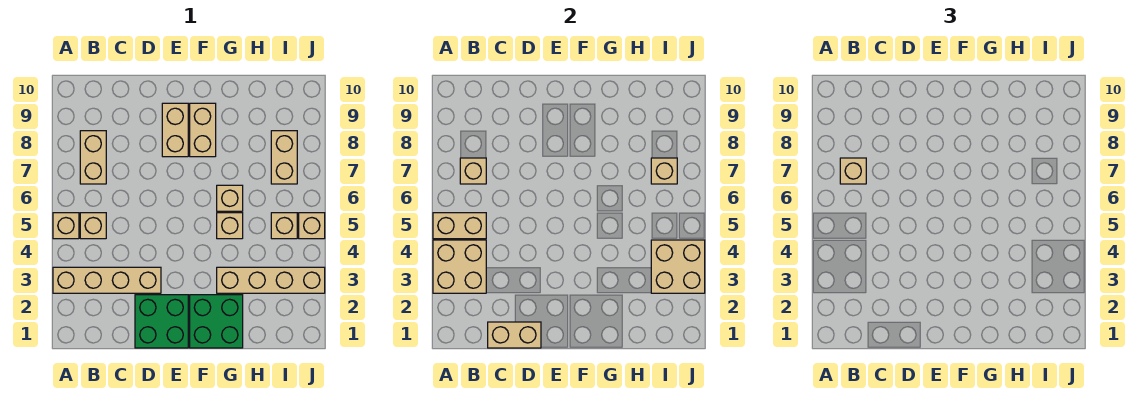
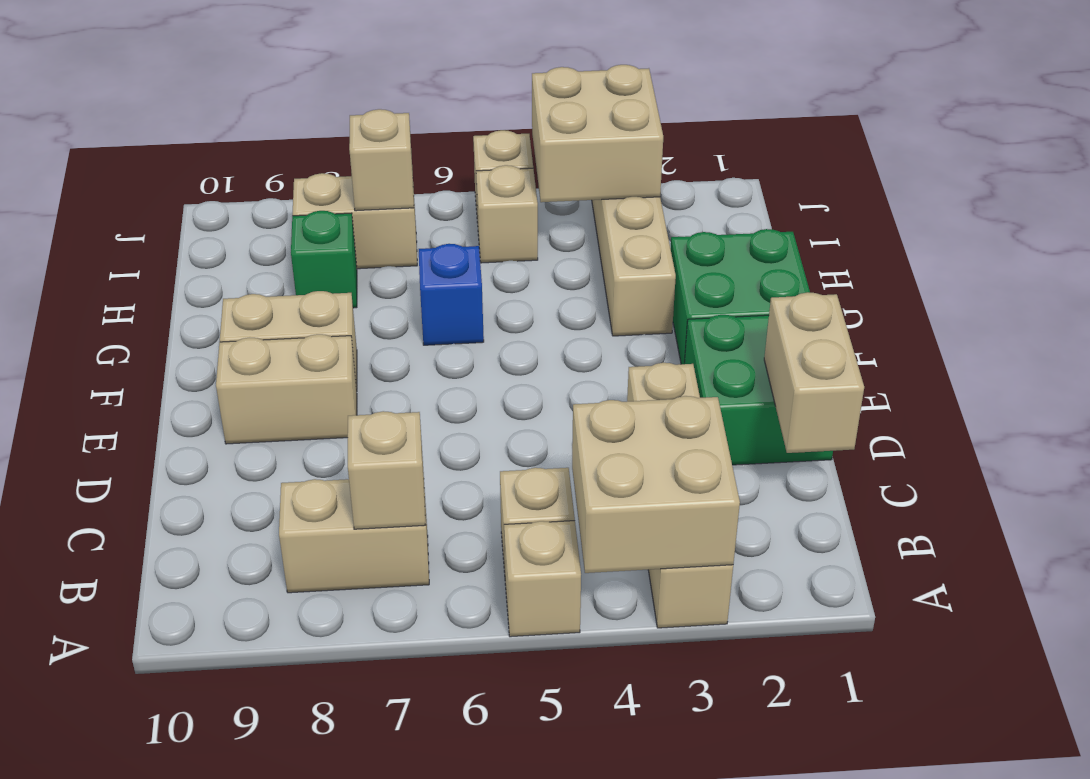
tan 1x2 brick [433,213,486,239] -> none
tan 1x1 brick [840,158,866,184] -> none
tan 1x1 brick [217,213,243,239] -> none
tan 1x1 brick [217,185,243,211] -> blue 1x1 brick [419,244,484,345]
none -> green 1x1 brick [291,211,357,308]

